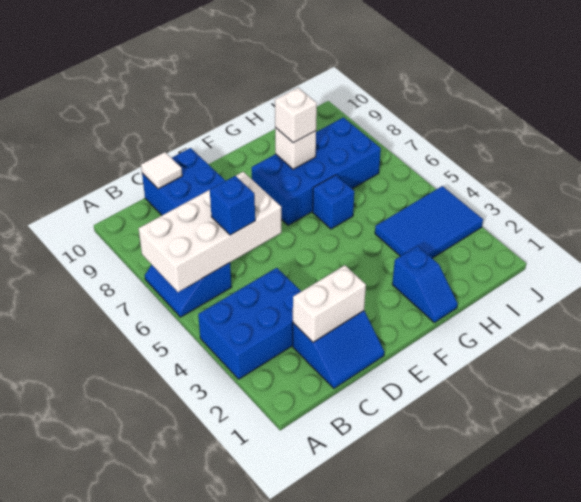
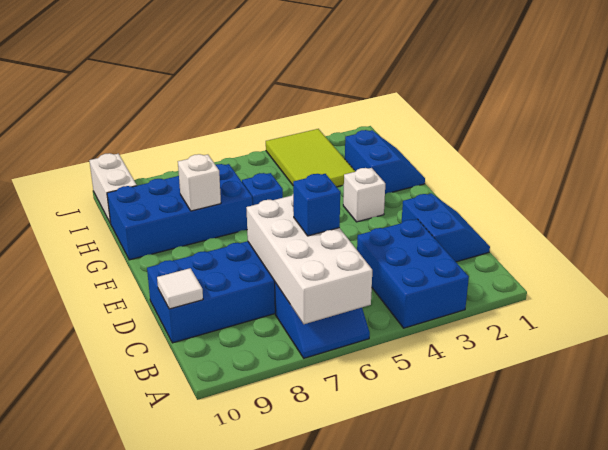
white 1x2 brick [293,265,366,342] -> white 1x2 brick moved to [89,153,137,223]
blue 2x4 brick [252,117,381,225] -> blue 2x4 brick turned to [107,164,252,260]
blue 1x2 slope [392,246,458,323] -> blue 2x2 slope [345,130,425,194]
white 1x1 brick [275,88,317,143] -> white 1x1 brick moved to [343,168,385,222]
blue 2x3 tile [375,186,483,258] -> lime 2x3 tile [266,129,356,187]

